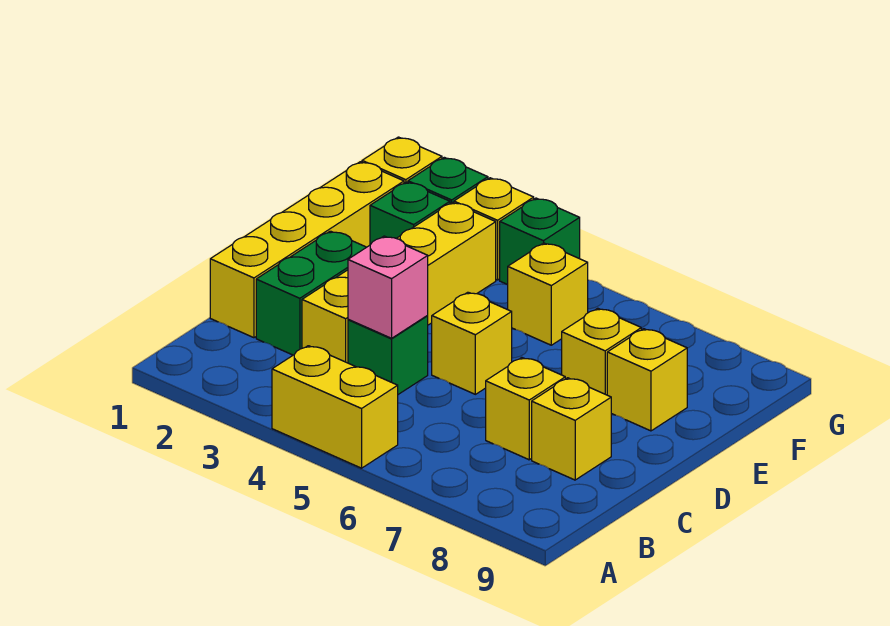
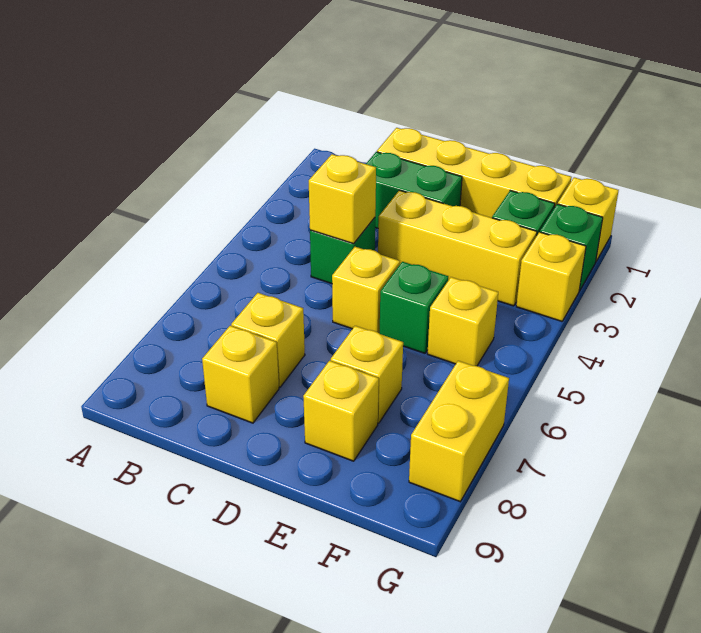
yellow 1x2 brick [272,346,398,468] -> yellow 1x2 brick moved to [409,361,509,502]
yellow 1x4 brick [302,202,496,363] -> yellow 1x3 brick [378,190,537,306]
pink 1x1 brick [348,236,428,338] -> yellow 1x1 brick [309,154,376,244]
green 1x1 brick [500,198,580,285] -> green 1x1 brick moved to [380,262,448,353]

